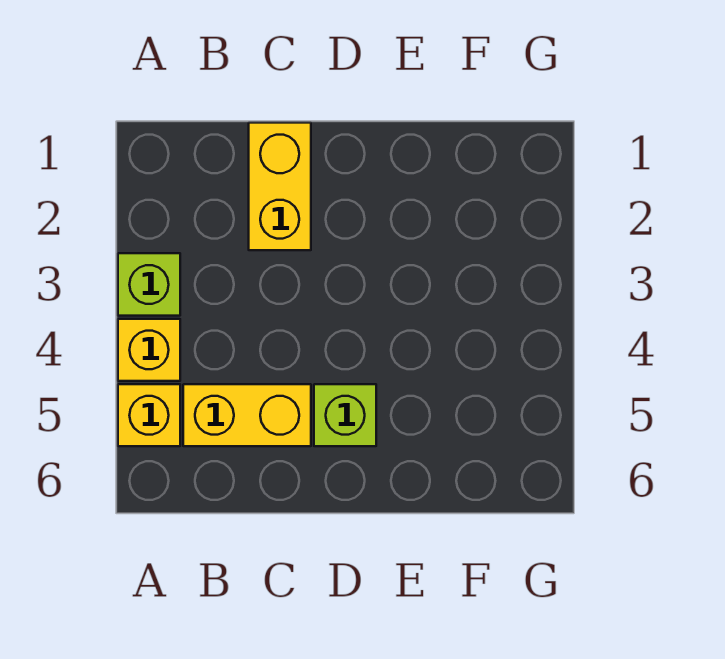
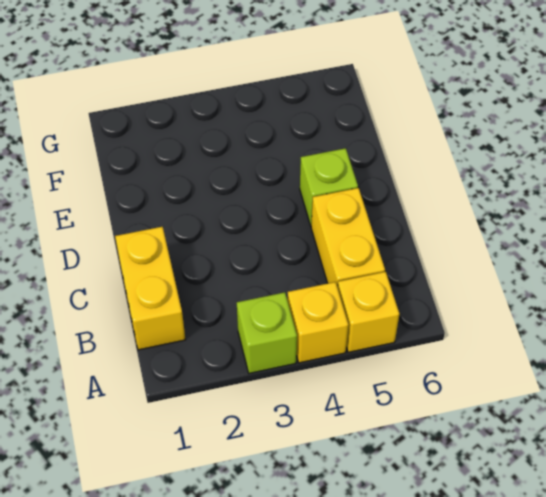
yellow 1x2 brick [249,123,311,250] -> yellow 1x2 brick turned to [115,227,185,350]

